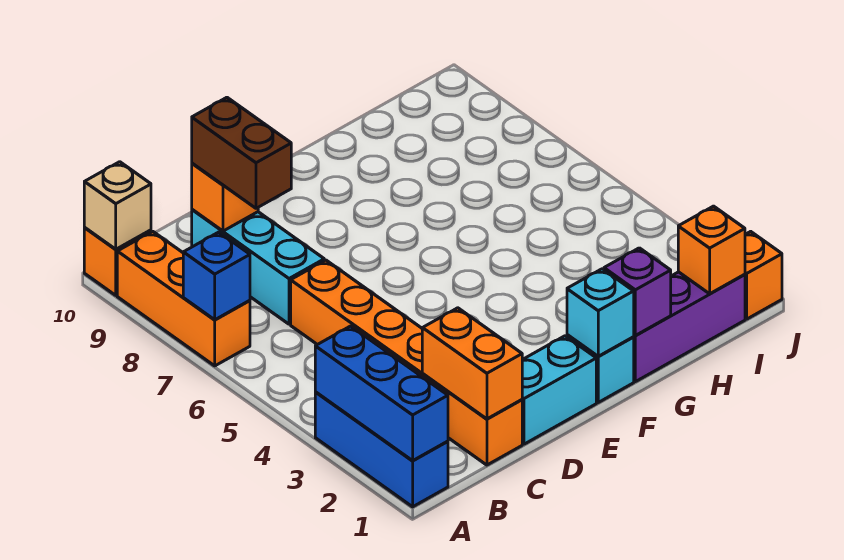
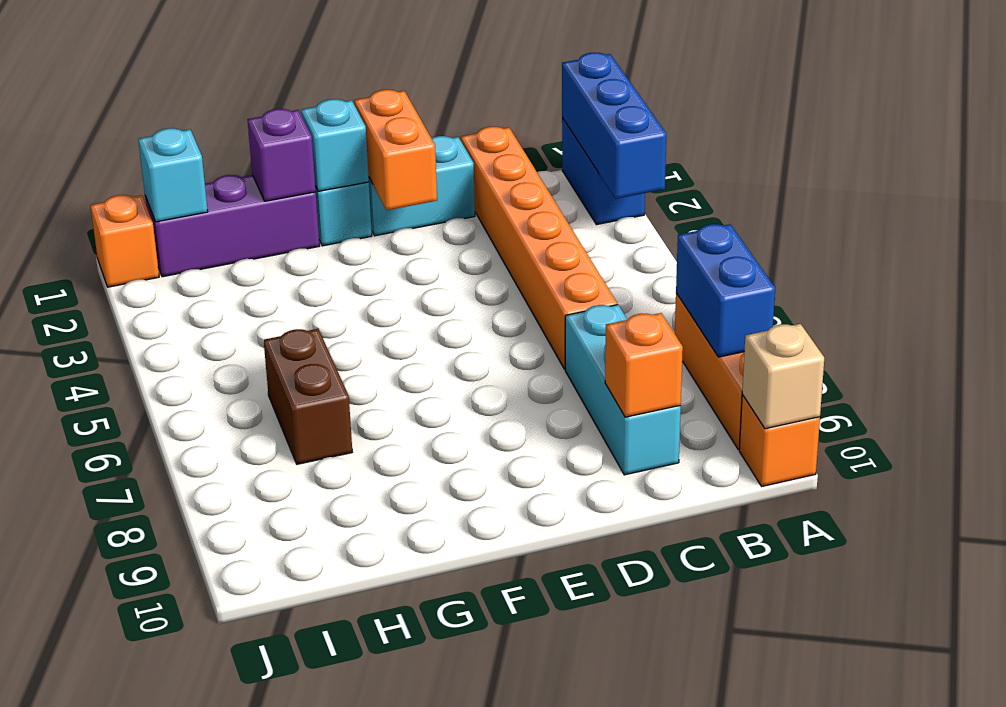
blue 1x3 brick [315,392,448,507] -> blue 1x2 brick [562,118,645,225]
blue 1x1 brick [183,232,250,320] -> blue 1x2 brick [676,224,775,357]
orange 1x2 brick [422,308,522,419] -> orange 1x2 brick moved to [354,90,437,210]
brown 1x2 brick [192,97,291,208] -> brown 1x2 brick moved to [264,329,352,464]
orange 1x1 brick [678,206,745,294] -> cyan 1x1 brick [138,128,208,222]

